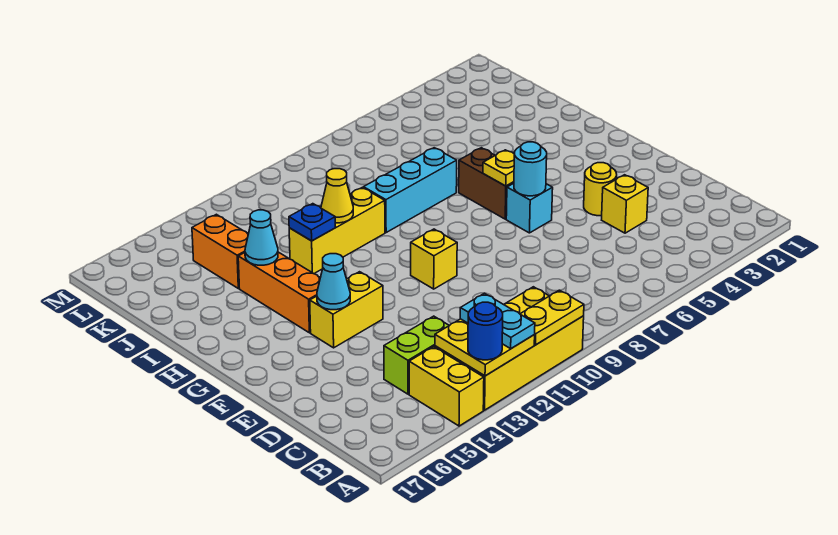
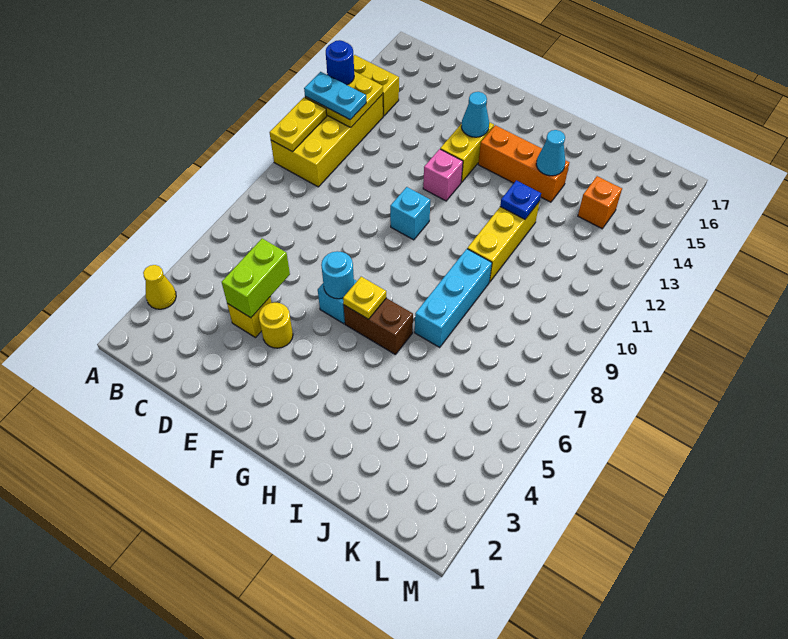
lime 1x2 brick [384,316,449,394] -> lime 1x2 brick moved to [222,239,290,318]
yellow 1x1 brick [411,229,457,289] -> cyan 1x1 brick [390,187,430,240]
none -> pink 1x1 brick [423,149,463,201]
yellow 1x1 cone [321,169,353,223] -> yellow 1x1 cone moved to [143,265,176,309]
orange 1x2 brick [192,214,248,288] -> orange 1x1 brick [578,176,622,229]

